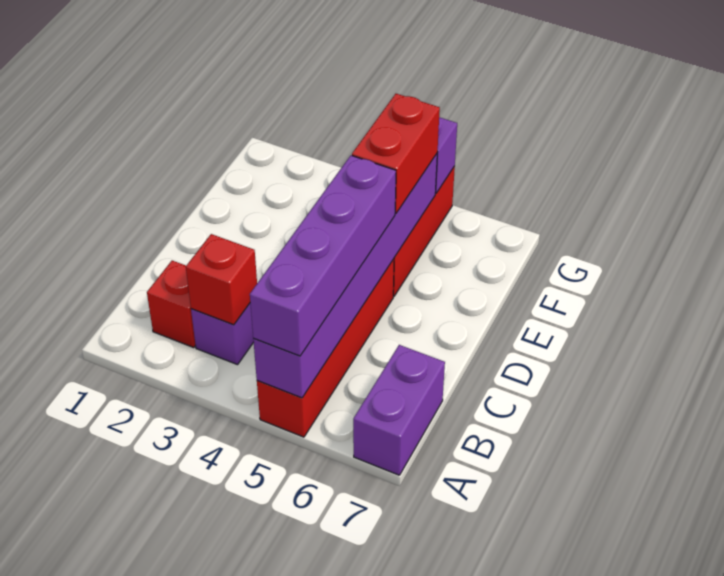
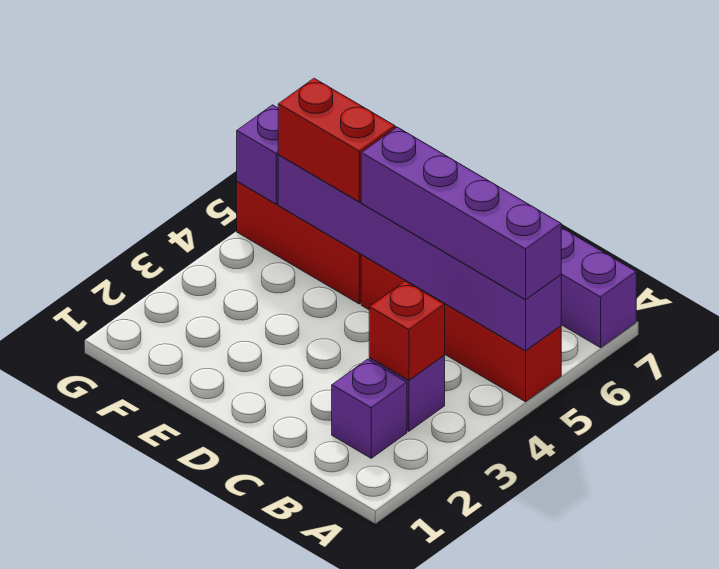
red 1x1 brick [147,261,196,348] -> purple 1x1 brick [332,359,407,458]

